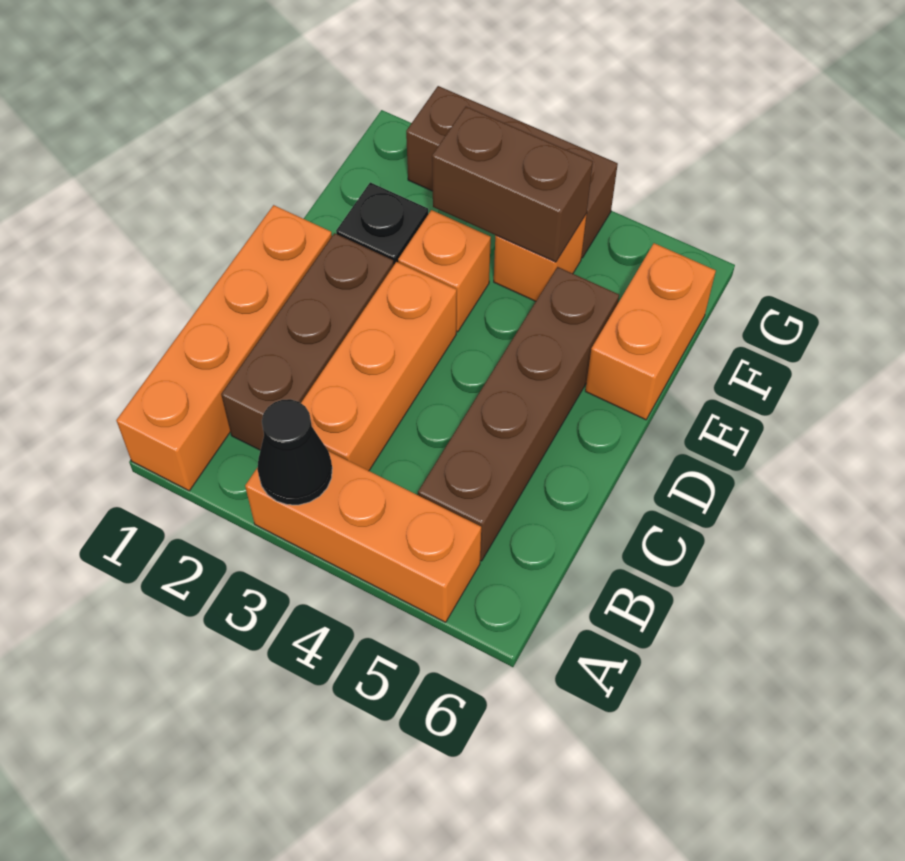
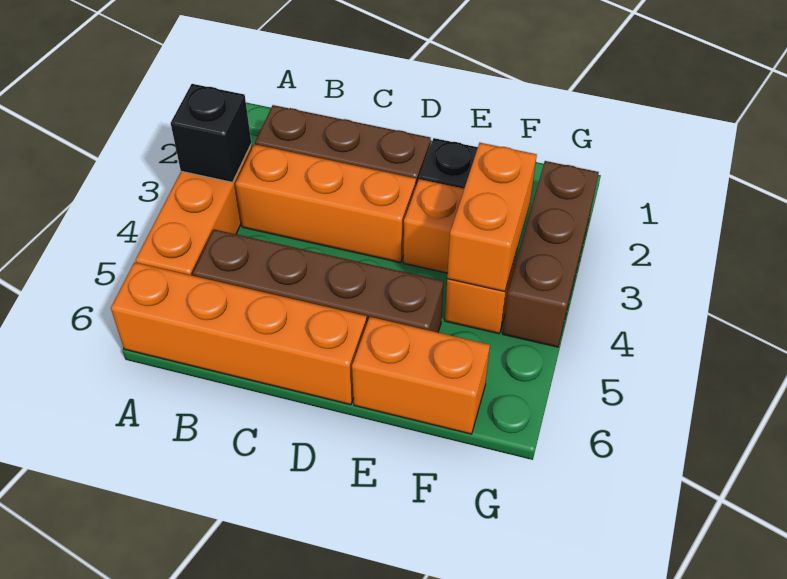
orange 1x4 brick [116,205,332,491] -> orange 1x4 brick moved to [111,262,367,405]
black 1x1 cone [257,399,332,505] -> black 1x1 brick [171,84,251,182]
brown 1x2 brick [432,107,593,262] -> orange 1x2 brick [447,143,537,292]

